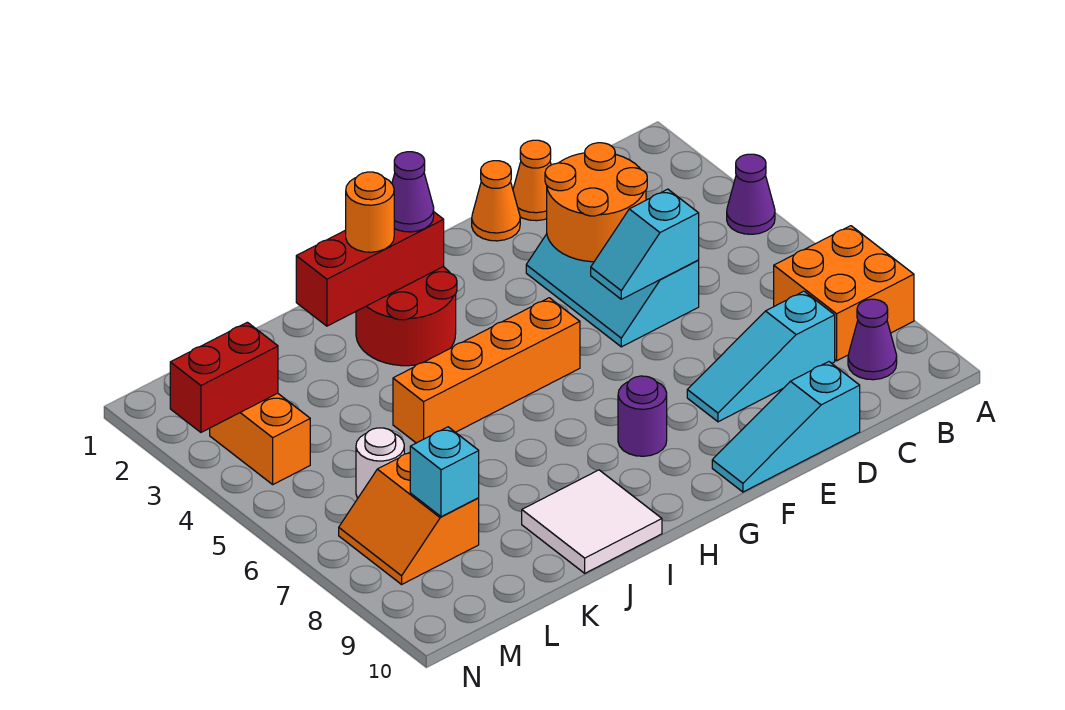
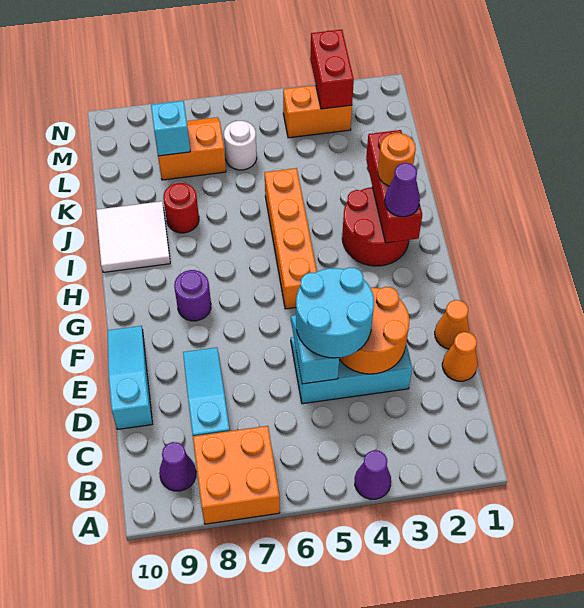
none -> cyan 2x2 round brick [296,267,374,358]
none -> red 1x1 round brick [163,183,199,233]

